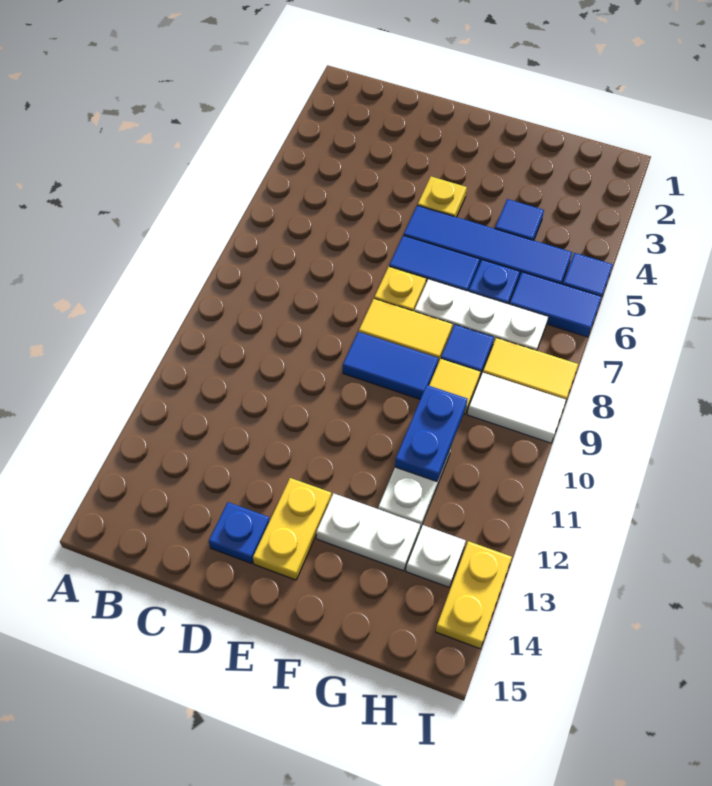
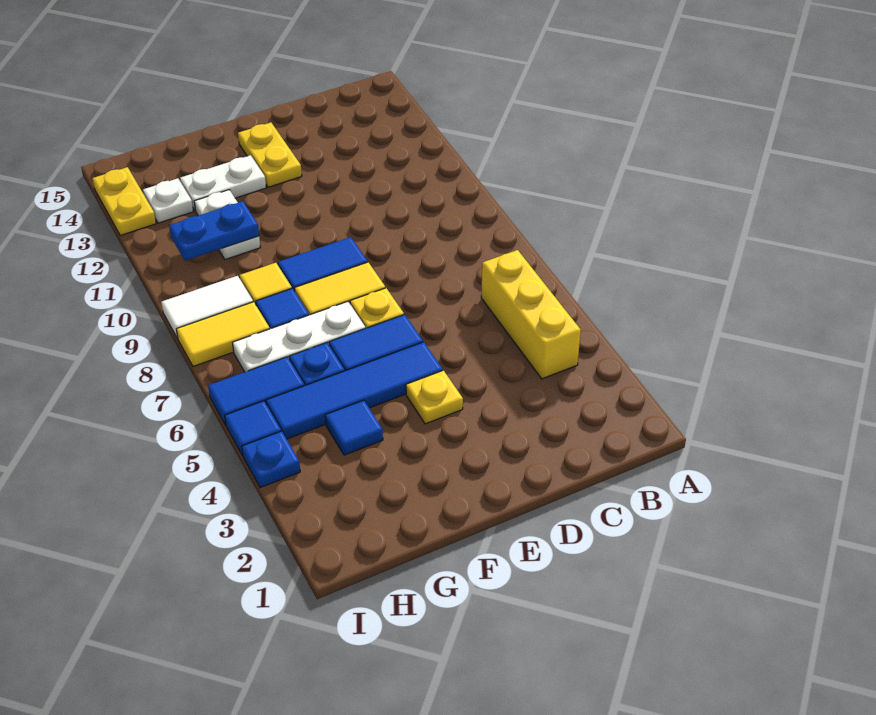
none -> yellow 1x3 brick [481,250,581,379]
blue 1x1 plate [209,502,270,564] -> blue 1x1 plate moved to [242,431,300,488]
blue 1x2 plate [395,385,467,481] -> blue 1x2 plate turned to [169,201,259,261]

